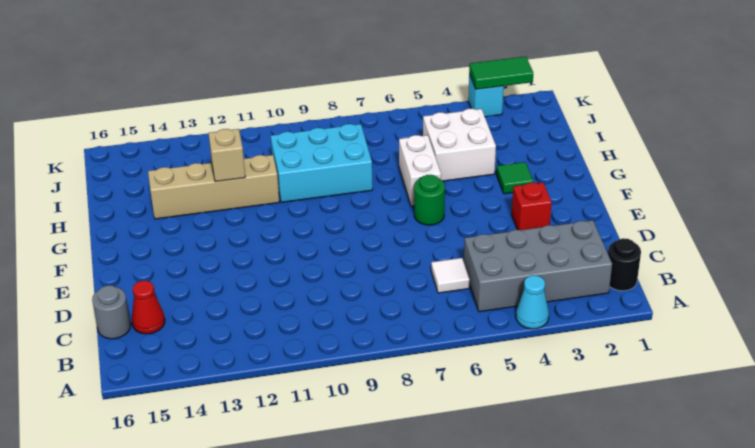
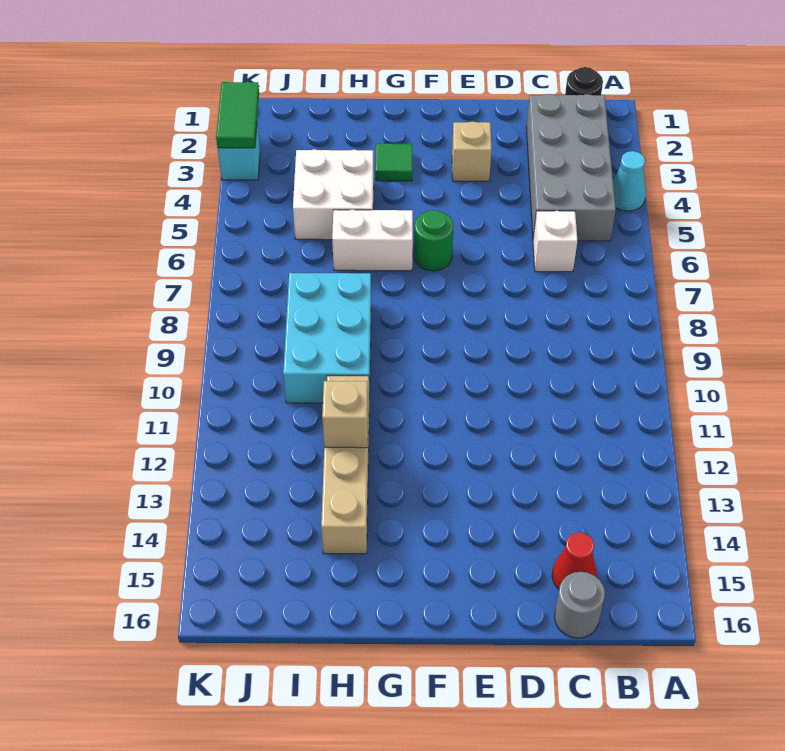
white 1x1 tile [431,258,470,293] -> white 1x1 brick [533,211,577,272]
red 1x1 brick [512,182,552,230] -> tan 1x1 brick [452,122,491,181]

